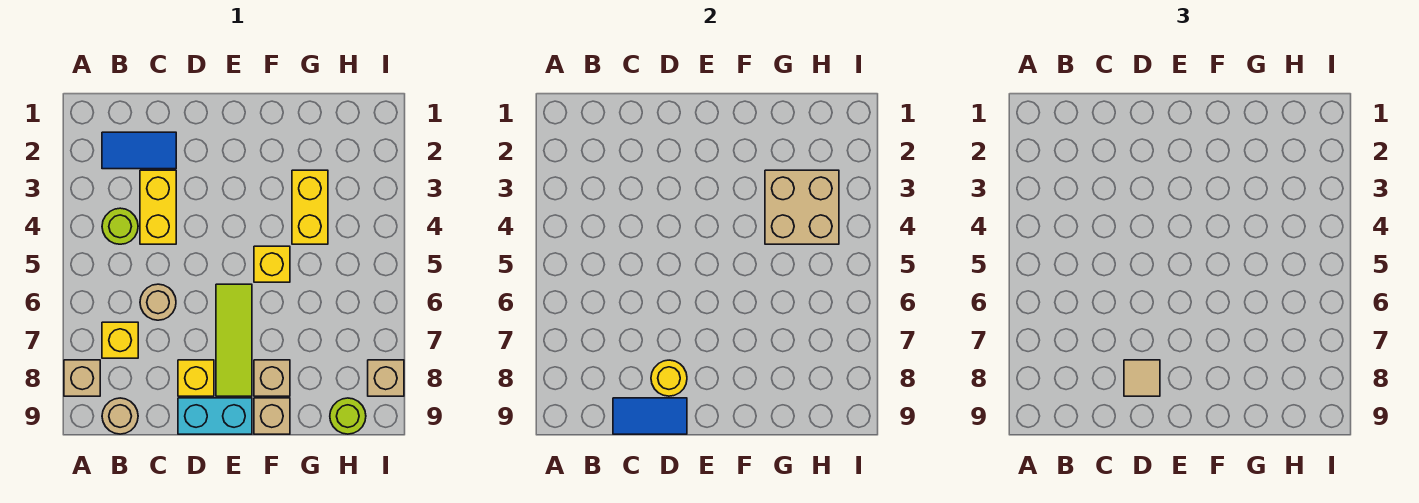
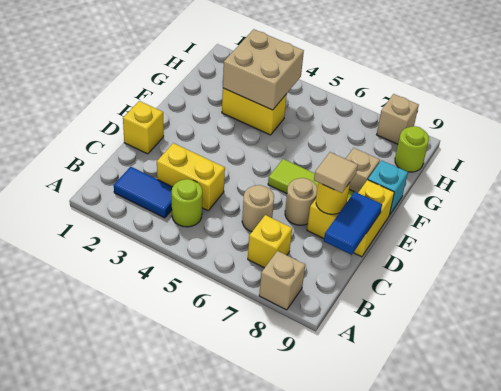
blue 1x2 tile [102,132,176,169] -> blue 1x2 tile turned to [114,167,172,218]
tan 1x1 round brick [102,398,138,434] -> tan 1x1 round brick moved to [285,178,318,225]
cyan 1x2 brick [178,398,252,434] -> yellow 1x2 brick [353,180,394,257]
yellow 1x1 brick [254,246,290,282] -> yellow 1x1 brick moved to [123,101,164,154]
tan 1x1 brick [254,398,290,434] -> cyan 1x1 brick [368,160,408,214]

